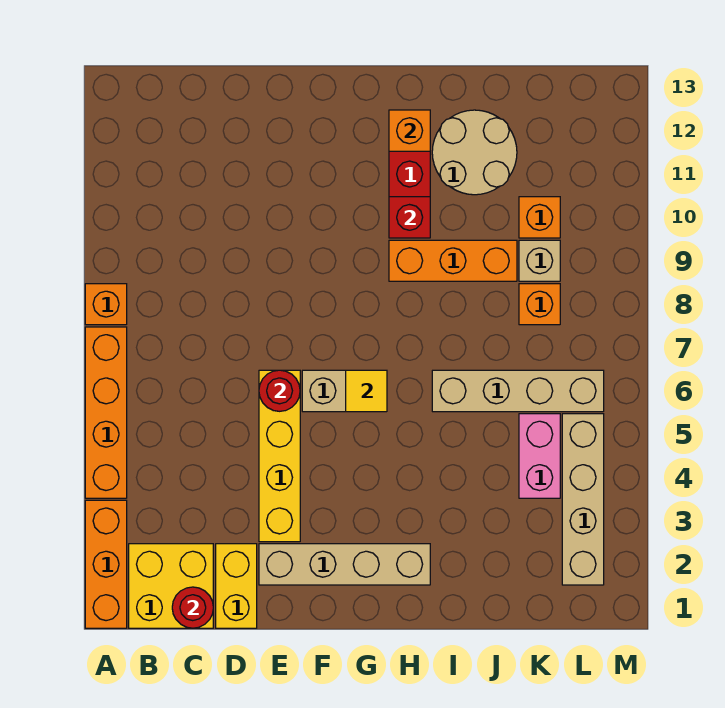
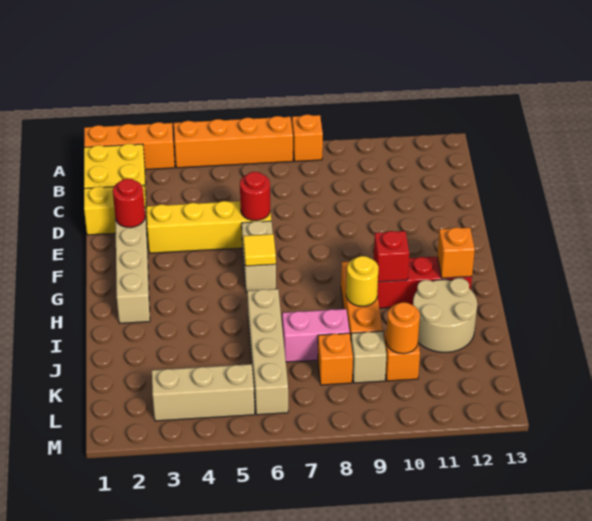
red 1x1 round brick [172,587,213,628] -> red 1x1 round brick moved to [113,179,145,227]
none -> yellow 1x1 round brick [346,256,379,306]
pink 1x2 brick [519,414,560,498] -> pink 1x2 brick moved to [282,309,350,362]
none -> orange 1x1 round brick [386,302,420,354]
tan 1x4 brick [562,414,604,585] -> tan 1x3 brick [152,364,255,421]

